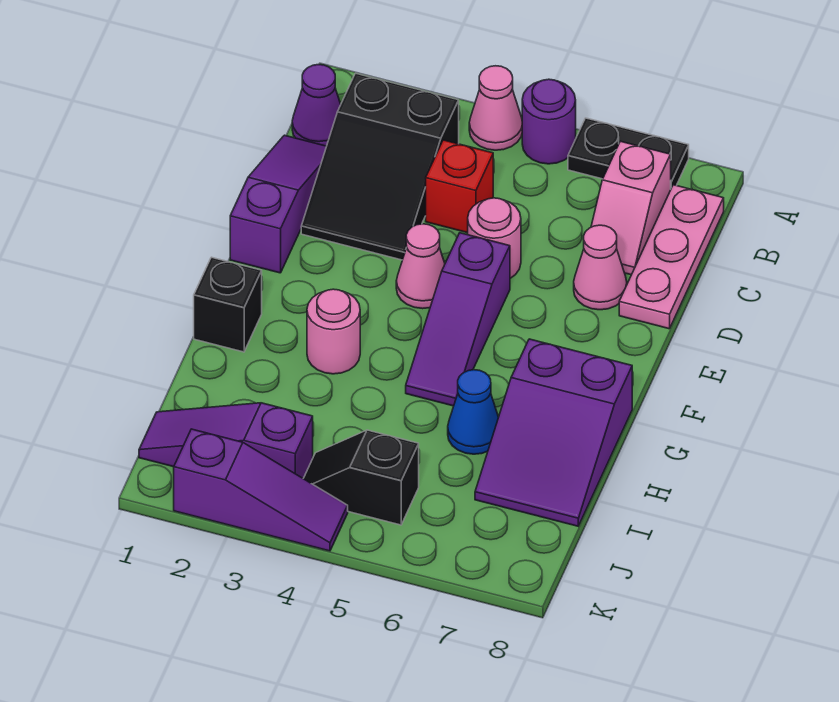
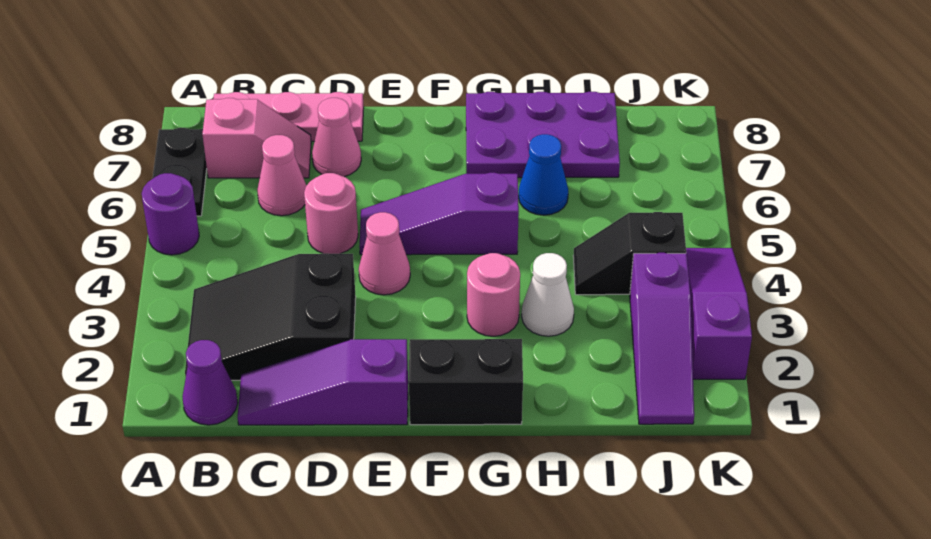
pink 1x1 cone [469,66,522,150] -> pink 1x1 cone moved to [257,135,306,216]
black 2x3 slope [301,73,459,260] -> black 2x3 slope turned to [185,253,356,380]
red 1x1 brick [426,140,493,233] -> none
purple 1x3 slope [406,233,510,406] -> purple 1x3 slope turned to [359,173,519,255]
black 1x1 brick [194,257,262,352] -> black 1x2 brick [409,339,523,425]
purple 2x3 slope [475,339,632,526] -> purple 2x3 plate [466,92,620,178]
none -> white 1x1 cone [522,253,574,336]
black 1x2 slope [303,430,419,525] -> black 1x2 slope turned to [573,212,686,295]

